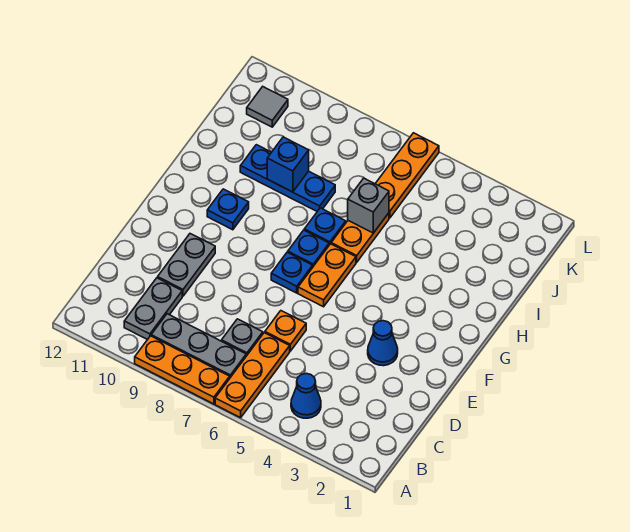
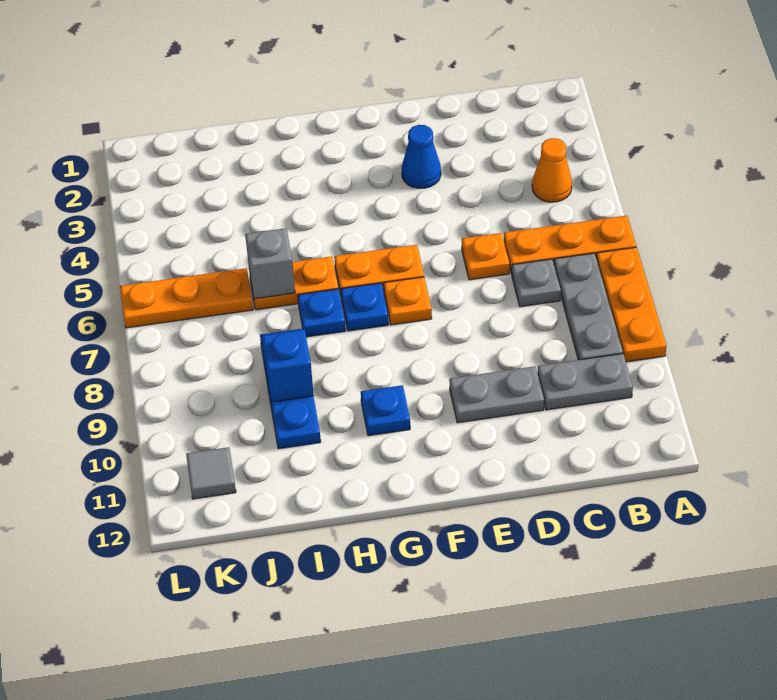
blue 1x1 cone [291,373,321,418] -> orange 1x1 cone [532,138,572,202]
blue 1x1 plate [271,252,313,293] -> orange 1x1 plate [384,277,432,325]

